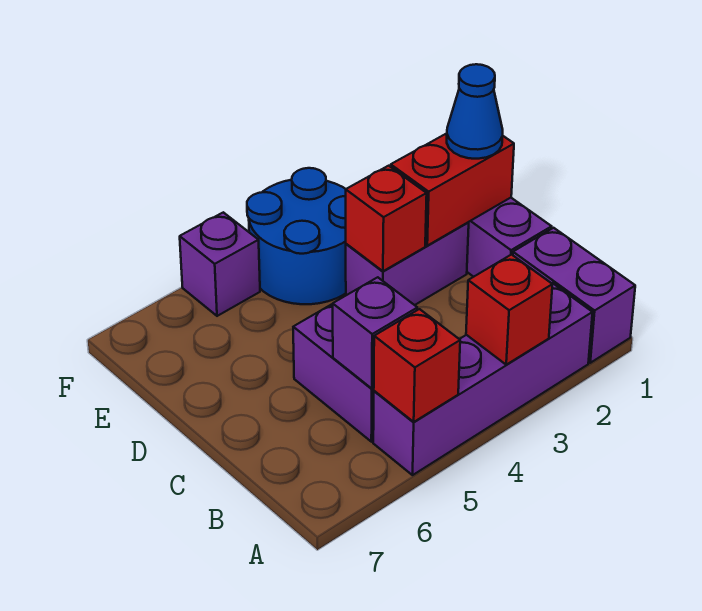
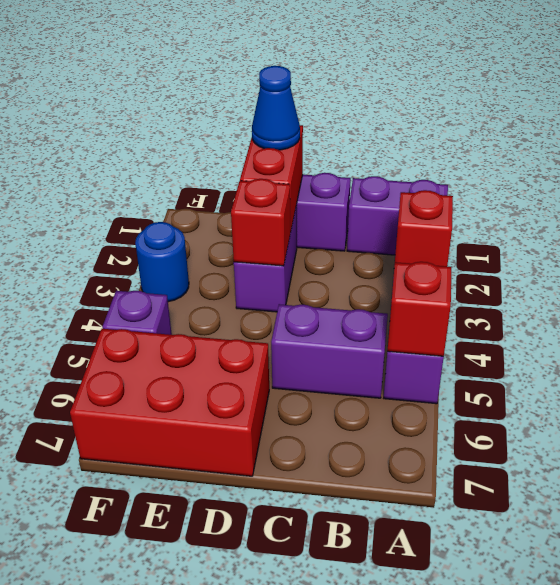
purple 1x1 brick [333,277,417,389] -> none
none -> red 2x3 brick [70,329,269,476]
blue 2x2 round brick [247,168,346,304] -> blue 1x1 round brick [135,222,189,302]

